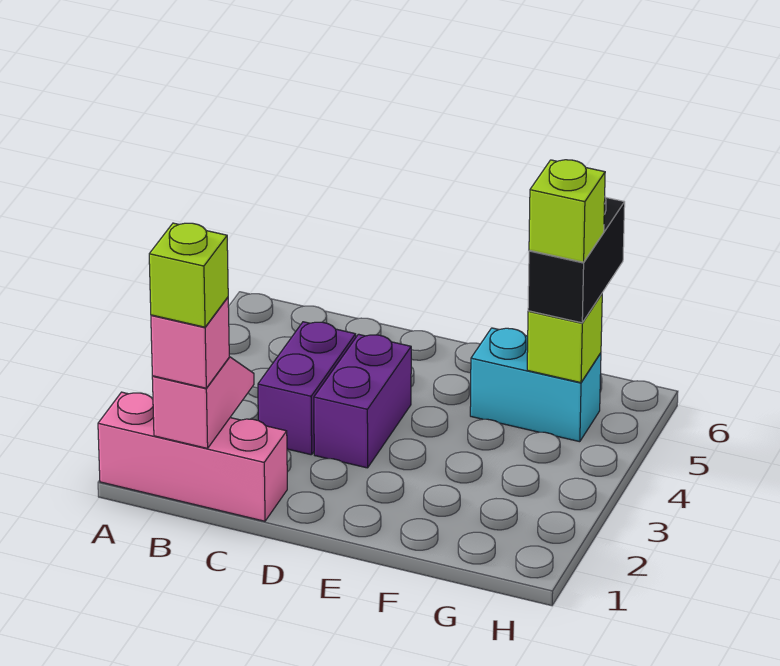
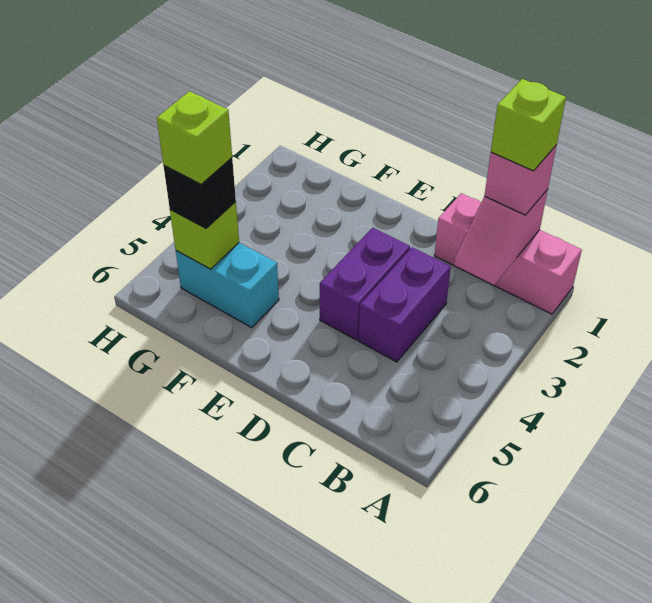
black 1x2 brick [528,197,625,323] -> black 1x1 brick [164,158,236,228]

